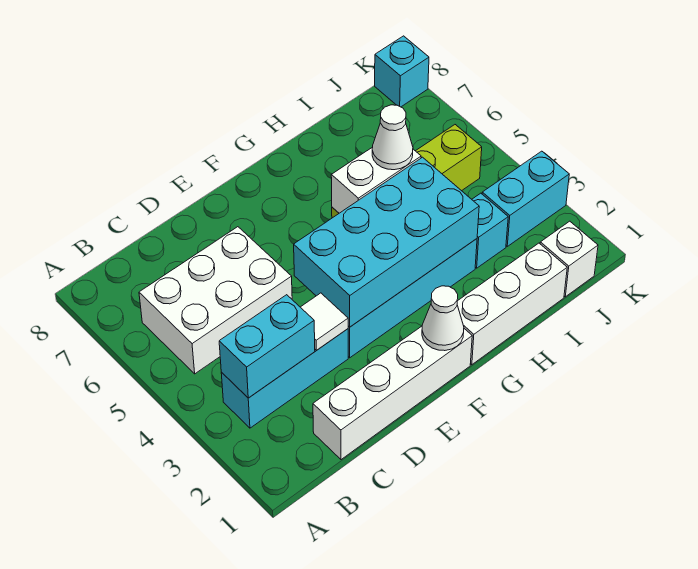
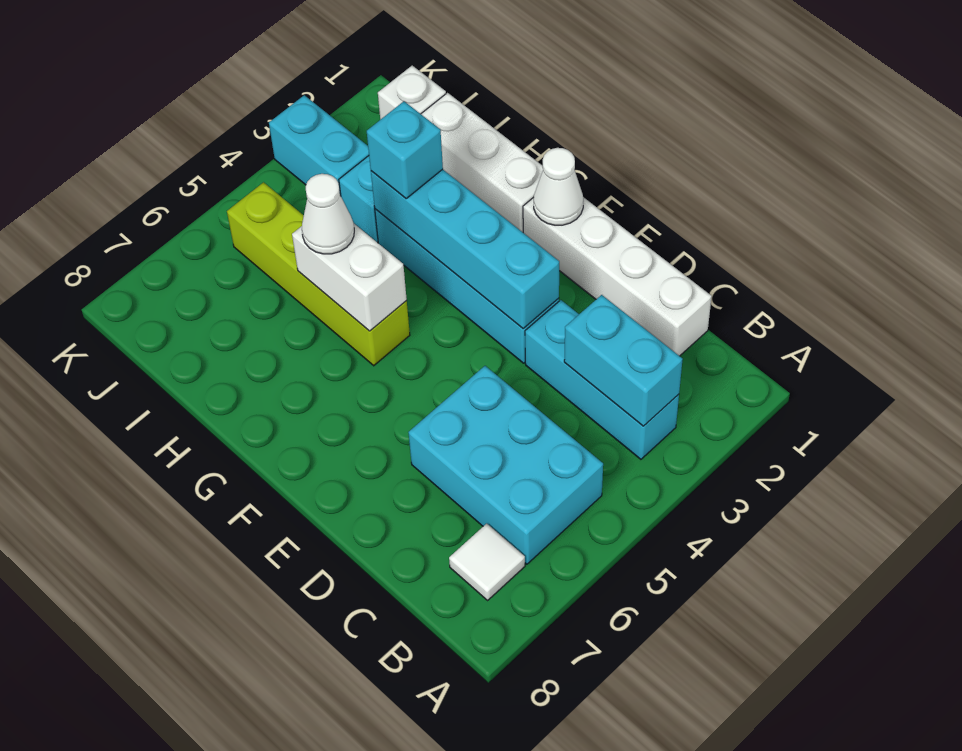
white 2x3 brick [139,227,292,374] -> cyan 2x3 brick [408,366,603,564]
white 1x1 tile [301,293,348,350] -> white 1x1 tile moved to [449,524,525,600]
cyan 2x4 brick [294,157,479,327] -> cyan 1x4 brick [371,169,559,329]
cyan 1x1 brick [375,36,429,107] -> cyan 1x1 brick moved to [367,101,443,198]

